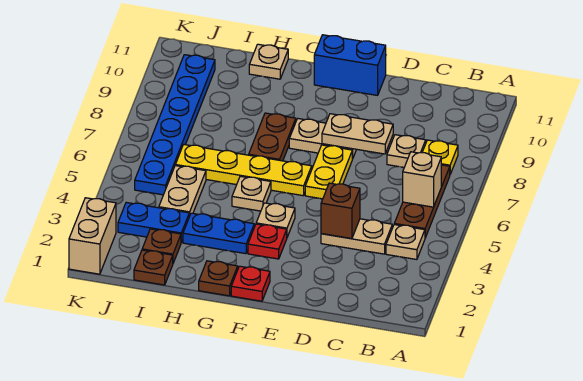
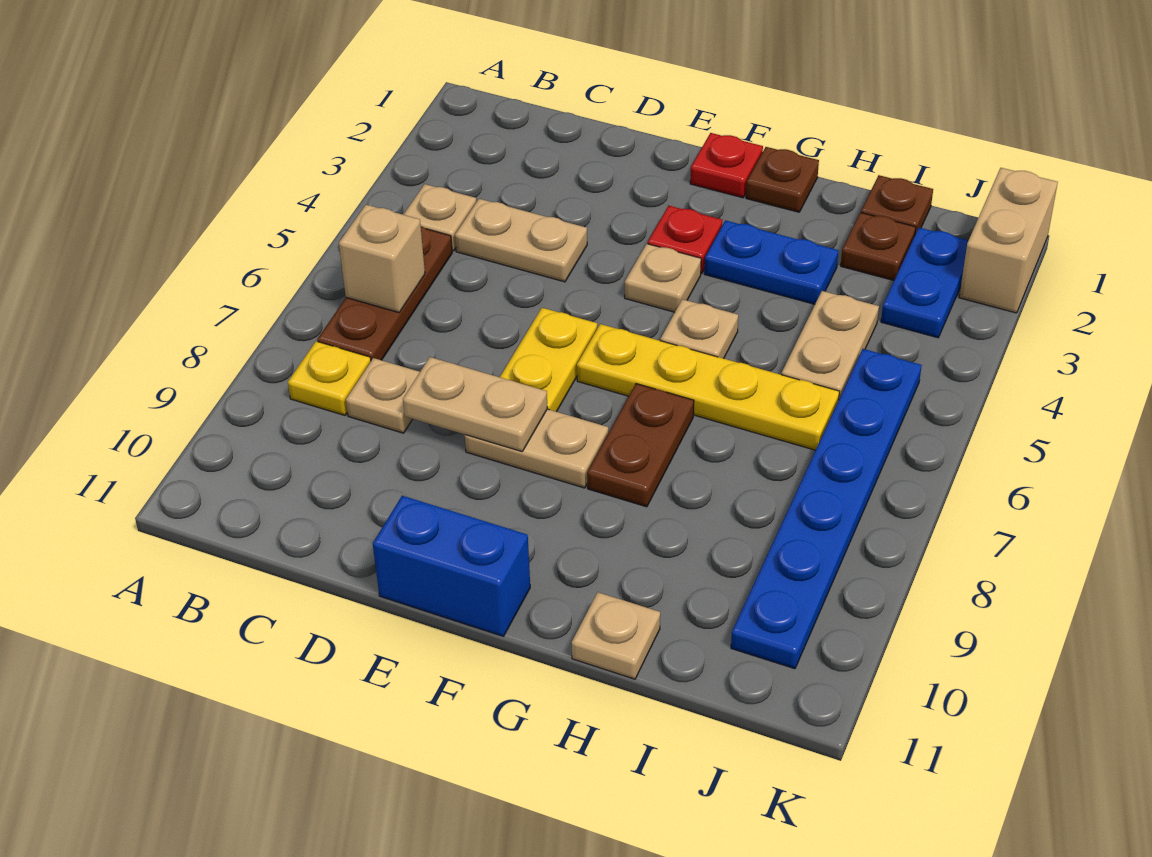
brown 1x1 brick [321,183,360,239] -> none
blue 1x2 plate [118,202,189,242] -> blue 1x2 plate turned to [881,228,969,338]

